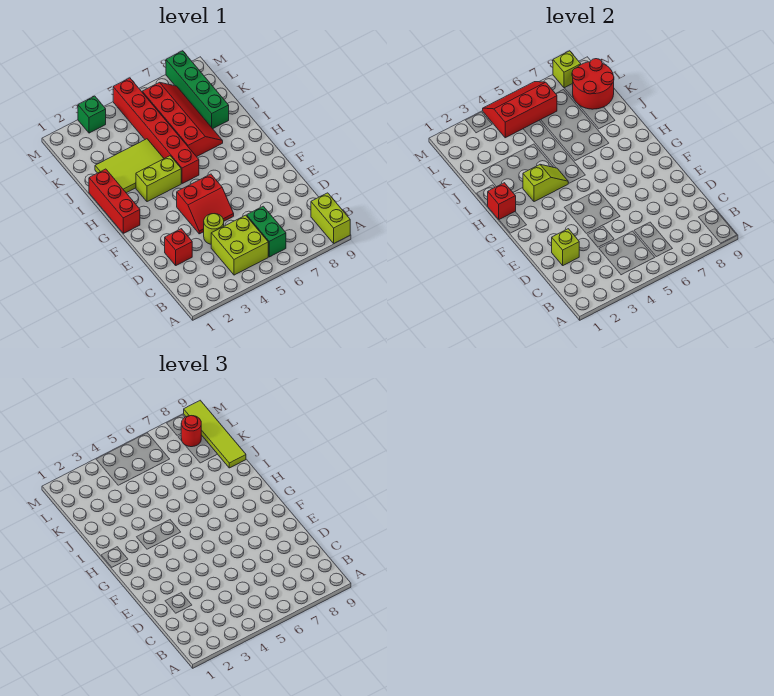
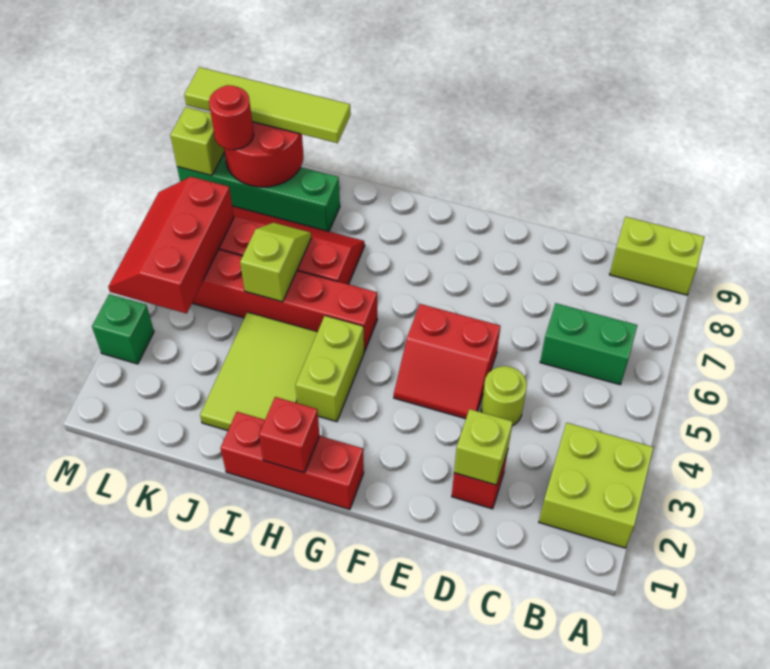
lime 2x2 brick [211,215,268,275] -> lime 2x2 brick moved to [539,423,654,548]
red 2x2 slope [177,174,234,234] -> red 2x2 slope turned to [394,304,500,419]
lime 1x2 slope [523,165,568,202] -> lime 1x2 slope moved to [240,223,311,302]

